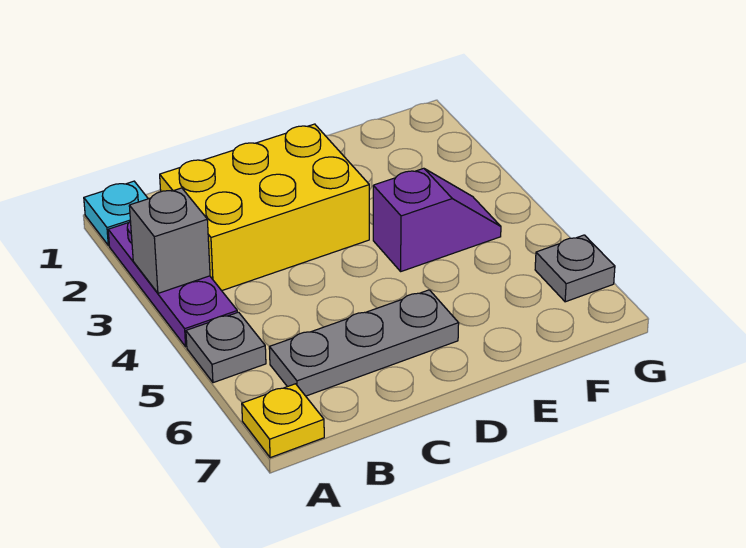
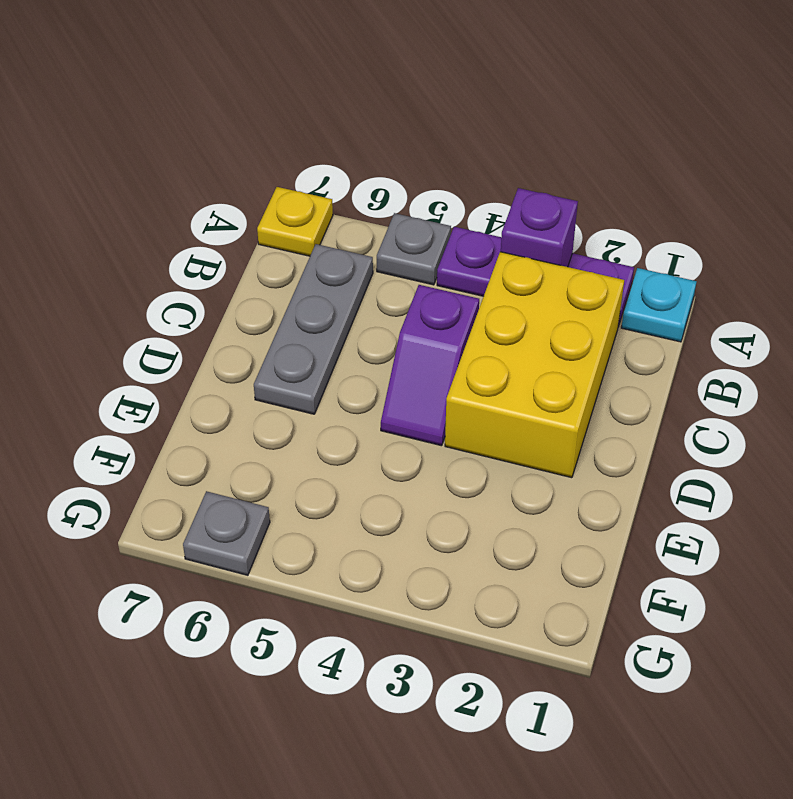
grey 1x1 brick [129,188,210,293] -> purple 1x1 brick [501,188,578,267]
purple 1x2 slope [373,168,501,271] -> purple 1x2 slope moved to [381,285,479,446]

